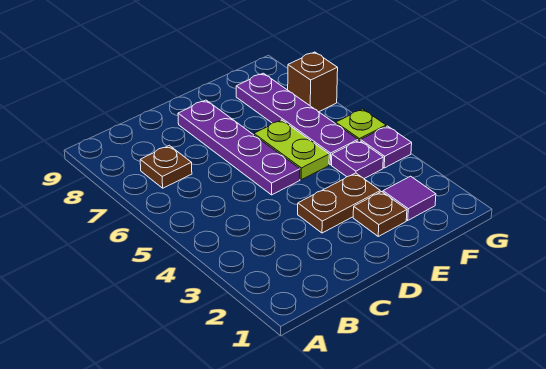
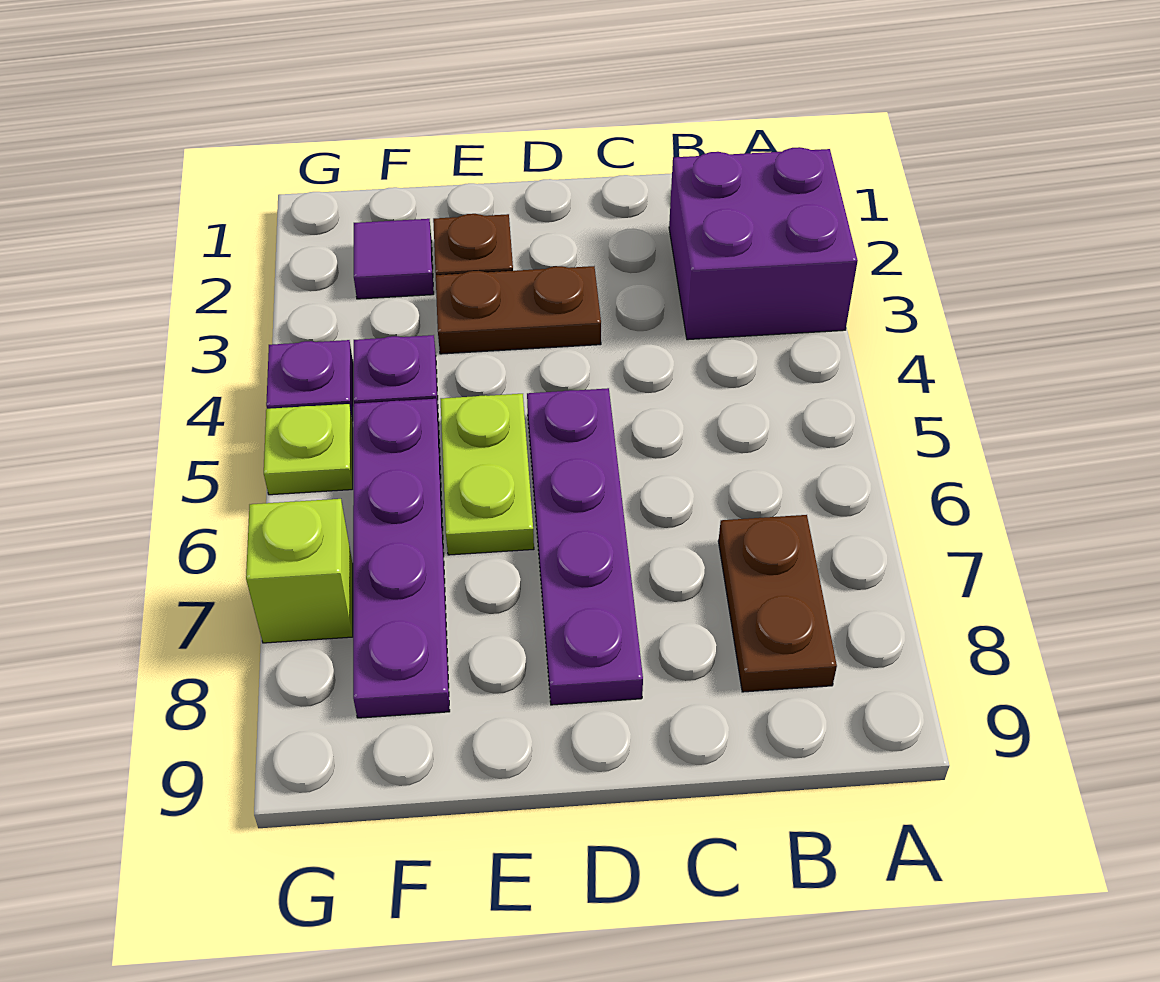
none -> purple 2x2 brick [669,147,858,340]
brown 1x1 plate [140,145,192,188] -> brown 1x2 plate [718,515,837,692]
brown 1x1 brick [288,52,338,112] -> lime 1x1 brick [246,499,353,643]

